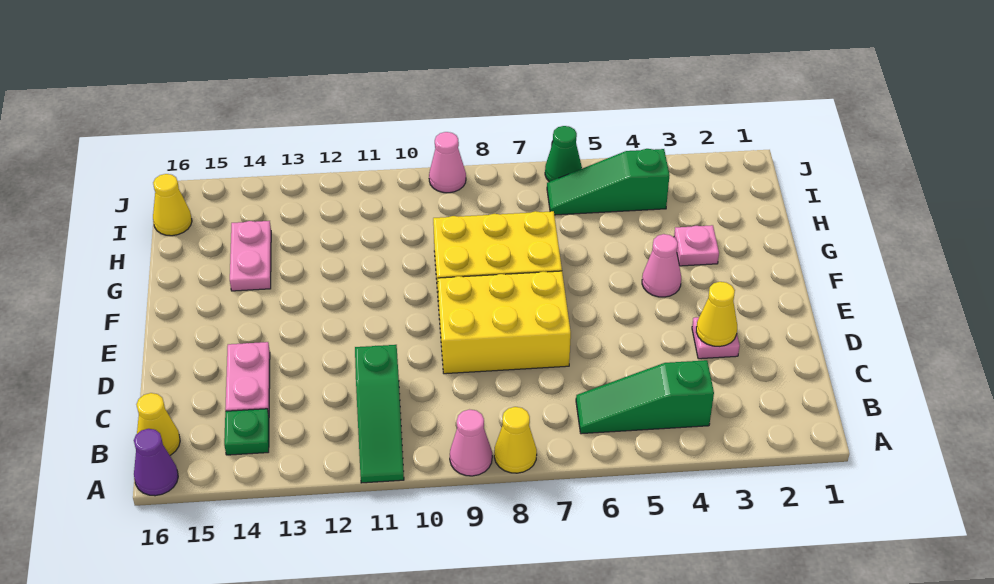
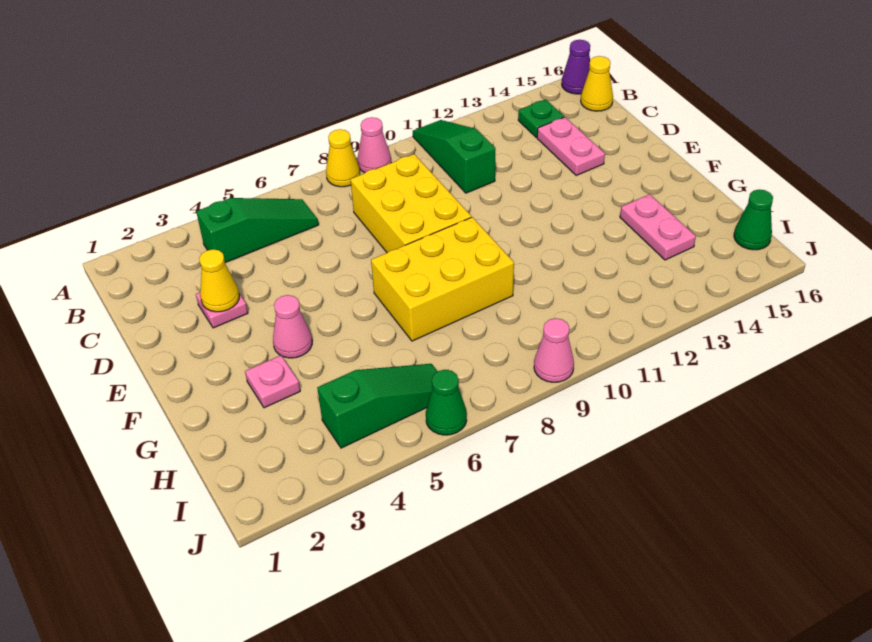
yellow 2x3 brick [438,271,571,374] -> yellow 2x3 brick turned to [351,154,471,253]
yellow 1x1 cone [153,174,192,236] -> green 1x1 cone [734,190,773,250]

